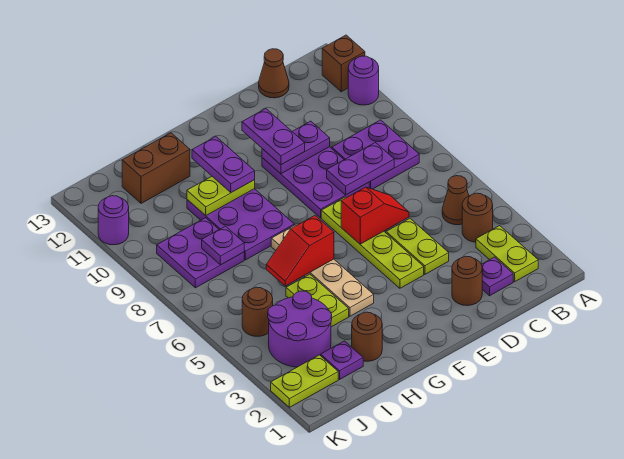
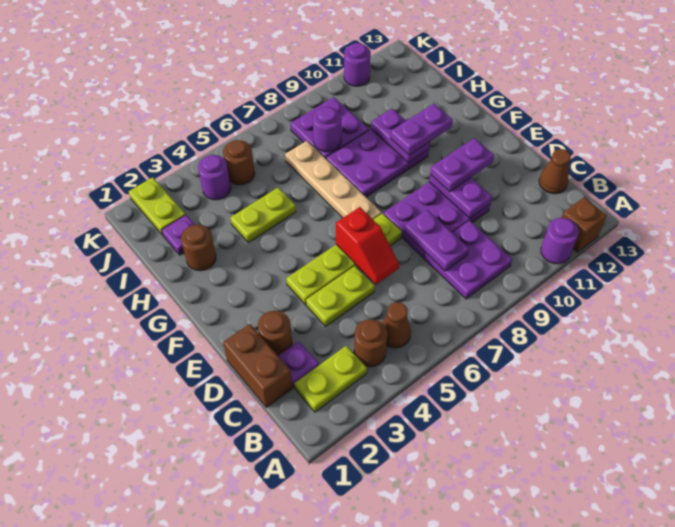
tan 1x4 plate [271,225,374,316] -> tan 1x4 plate turned to [285,141,382,219]
red 1x2 slope [266,216,334,286] -> none
lime 1x2 plate [187,177,255,216] -> purple 1x2 plate [371,109,430,163]
brown 1x2 brick [122,133,190,203] -> brown 1x2 brick moved to [223,324,292,407]
purple 2x2 round brick [268,291,332,367] -> purple 1x1 round brick [198,155,231,200]
purple 1x1 plate [202,226,244,265] -> purple 1x1 round brick [313,107,341,152]

